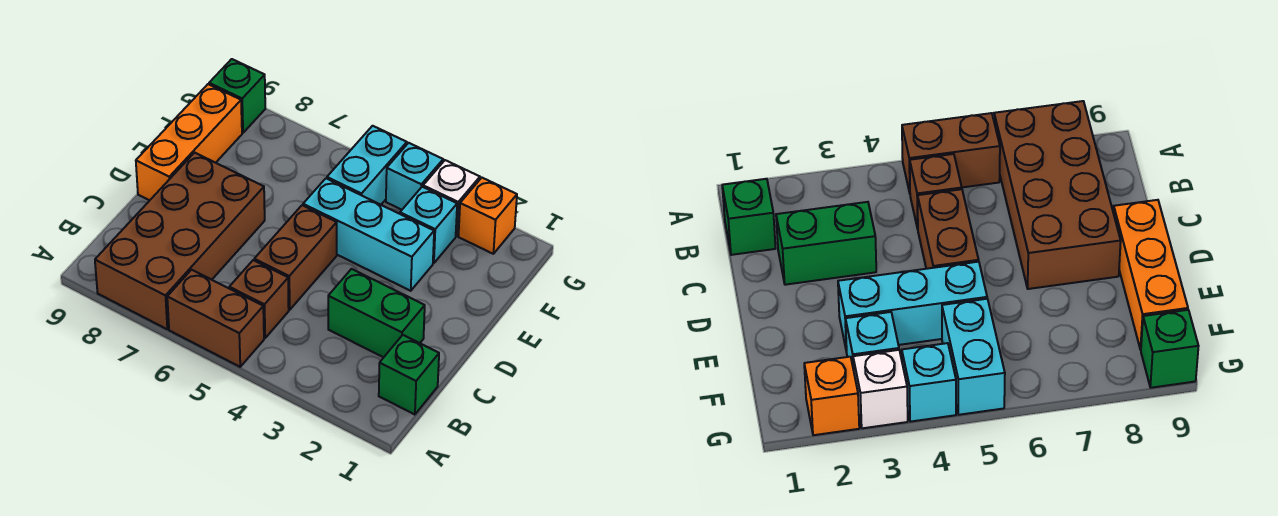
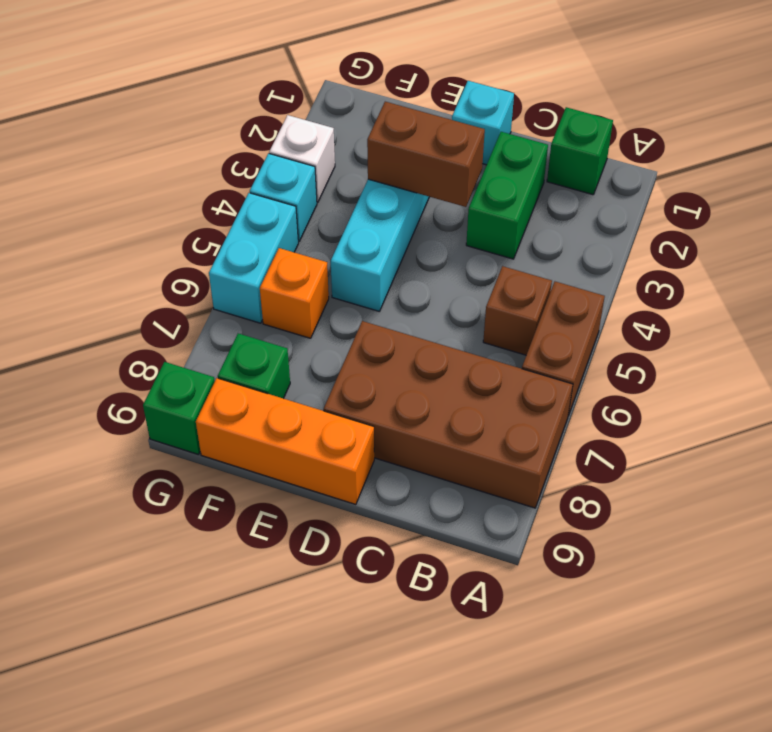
brown 1x2 brick [254,205,337,310] -> brown 1x2 brick moved to [367,102,485,207]
cyan 1x1 brick [400,187,457,263] -> cyan 1x1 brick moved to [452,81,514,165]
cyan 1x2 brick [327,126,407,205] -> cyan 1x2 brick turned to [209,193,298,323]
none -> green 1x1 brick [218,333,290,398]
orange 1x1 brick [458,178,517,254] -> orange 1x1 brick moved to [260,248,329,338]

